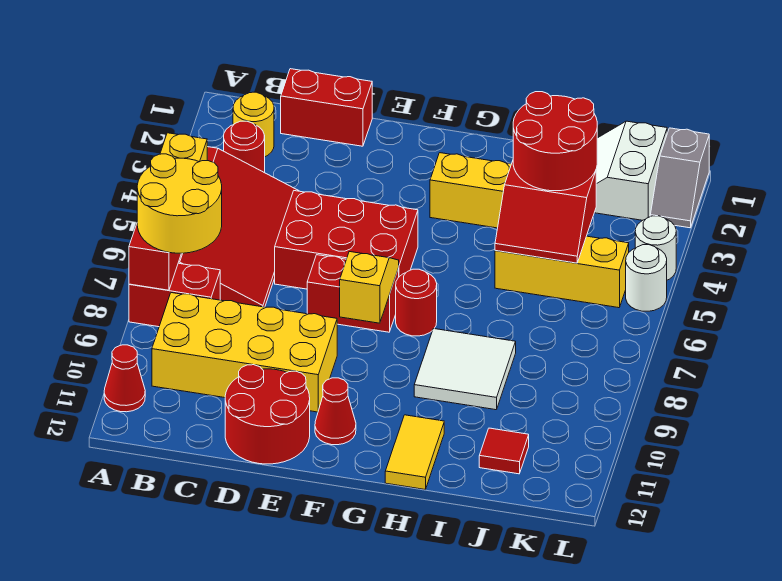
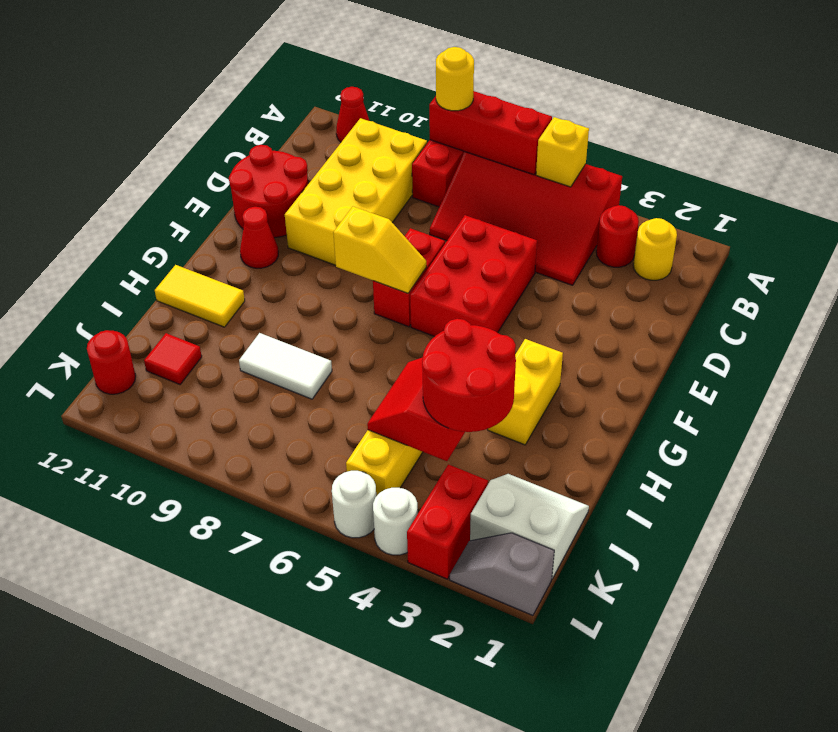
yellow 2x2 round brick [137,154,222,253] -> yellow 1x1 round brick [436,47,474,111]
red 1x2 brick [281,69,372,146] -> red 1x2 brick moved to [407,464,488,579]
red 1x1 round brick [396,269,437,336] -> red 1x1 round brick moved to [87,330,136,394]
white 2x2 tile [414,329,516,410] -> white 1x2 tile [239,333,332,399]

